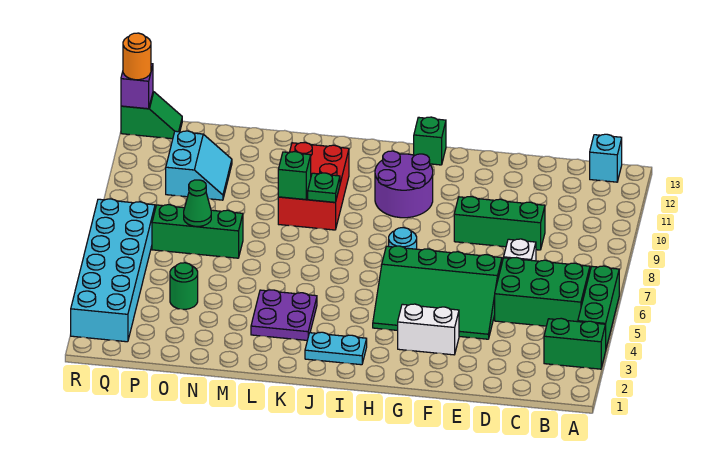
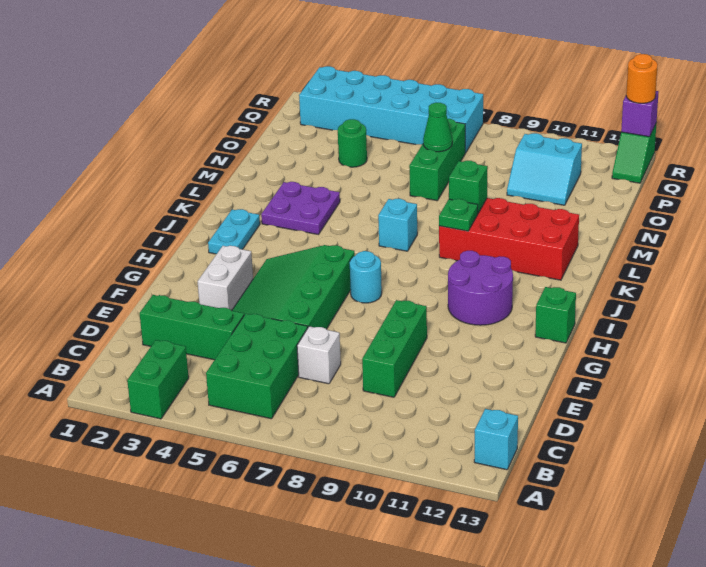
green 1x3 brick [578,266,619,348] -> green 1x3 brick moved to [140,295,244,360]
none -> cyan 1x1 brick [378,199,417,251]
red 2x3 brick [278,143,349,230] -> red 2x4 brick [439,198,579,280]

